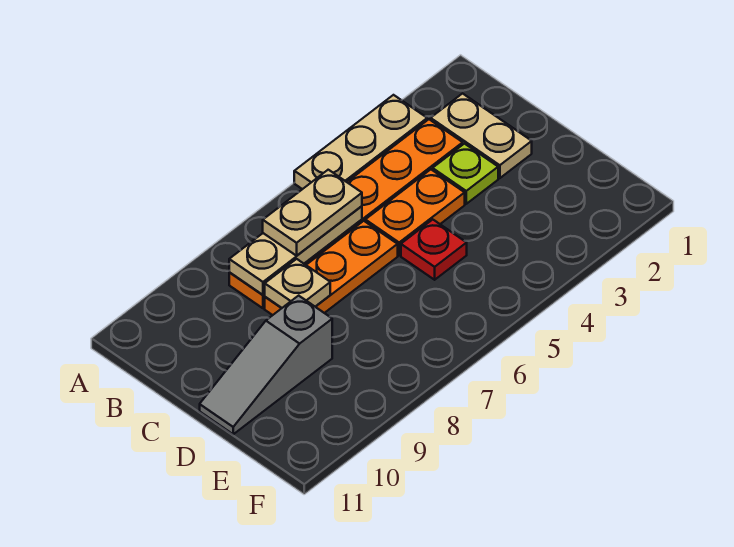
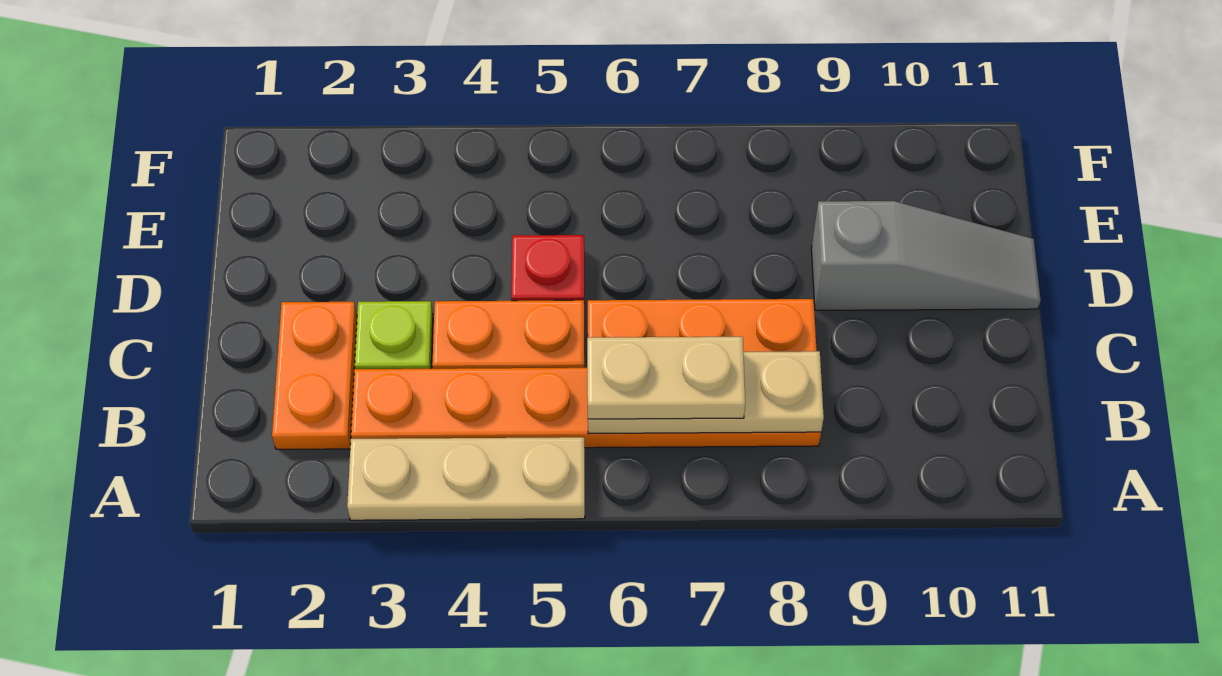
tan 1x2 plate [431,94,532,178] -> orange 1x2 plate [272,302,357,449]
tan 1x1 plate [265,259,330,308] -> none

